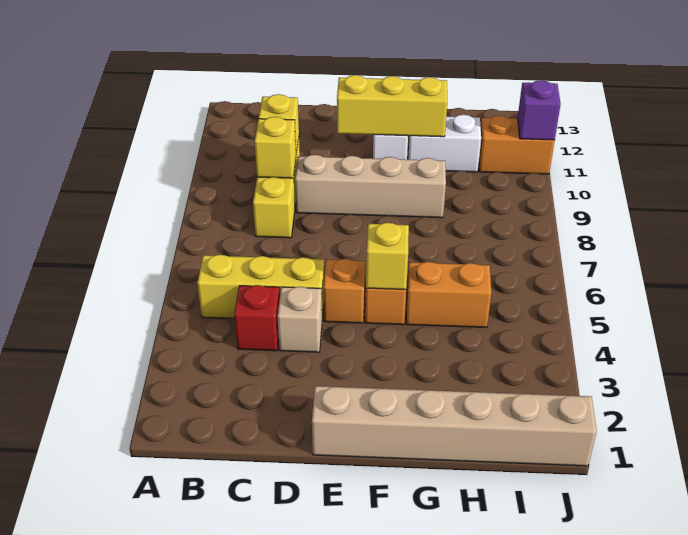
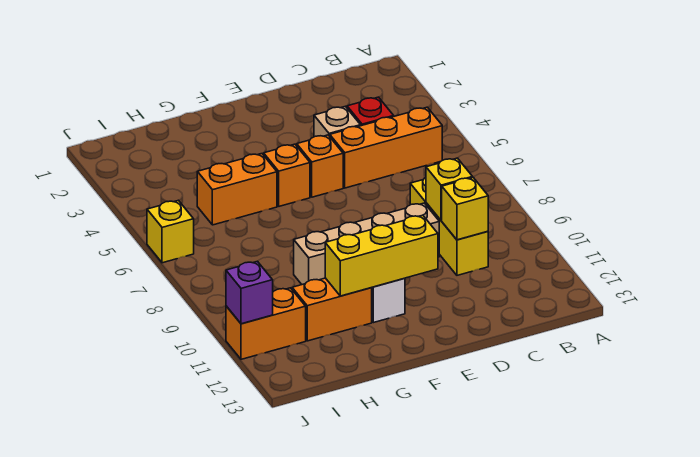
yellow 1x3 brick [197,255,324,319] -> orange 1x3 brick [330,107,442,188]
tan 1x6 brick [312,386,597,466] -> none
yellow 1x1 brick [366,223,409,290] -> yellow 1x1 brick moved to [147,200,194,263]
white 1x2 brick [408,115,481,172] -> orange 1x2 brick [292,278,372,341]

